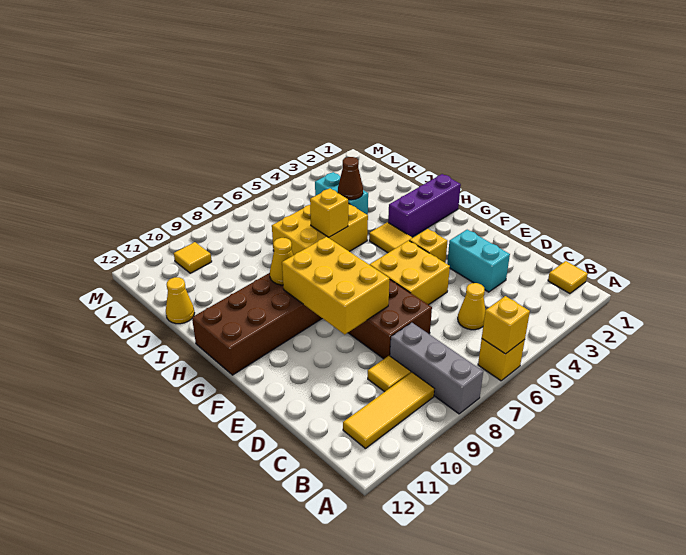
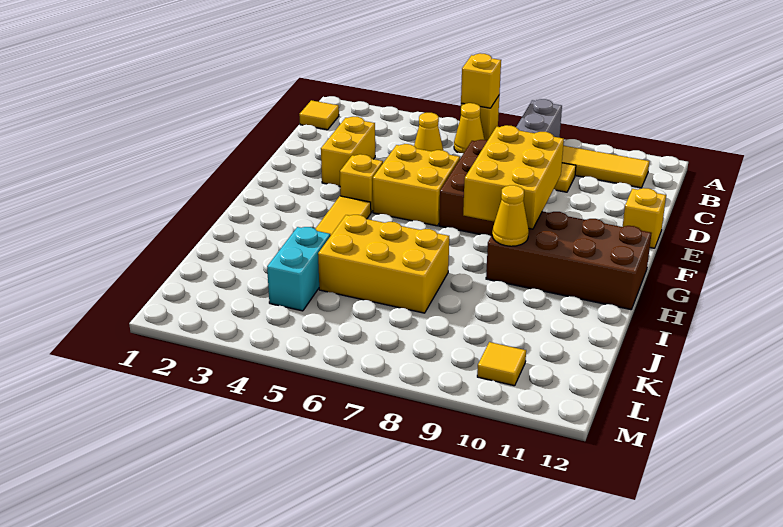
cyan 1x2 brick [447,230,510,292] -> yellow 1x2 brick [321,117,375,186]
purple 1x3 brick [388,174,461,237] -> none
yellow 1x1 brick [310,188,348,237] -> yellow 1x1 brick moved to [623,188,666,248]
brown 1x1 cone [338,157,363,200] -> none
yellow 1x1 cone [166,277,194,324] -> yellow 1x1 cone moved to [454,103,484,153]

